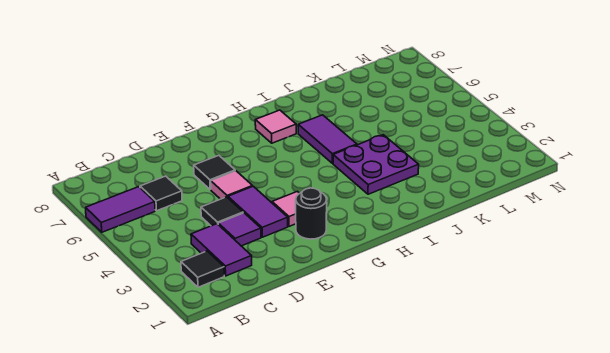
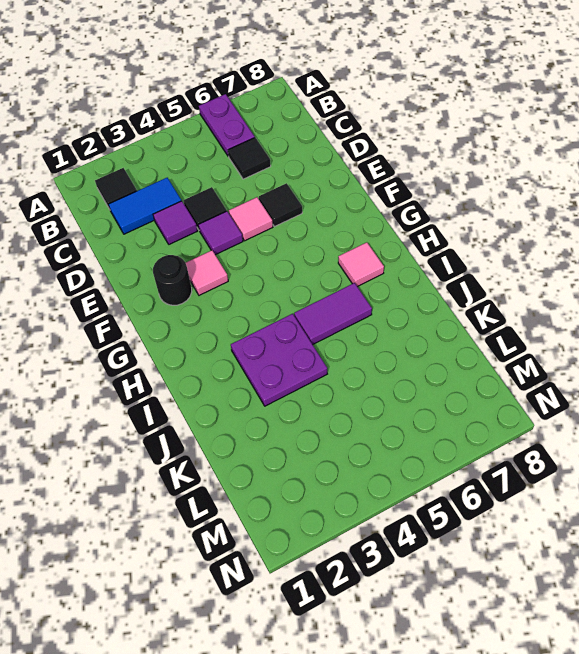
purple 1x2 tile [86,187,155,232] -> purple 1x2 plate [199,94,255,156]
purple 1x2 tile [191,224,252,276] -> blue 1x2 tile [108,178,181,234]
purple 1x2 tile [228,186,288,237] -> purple 1x1 tile [199,211,243,255]

